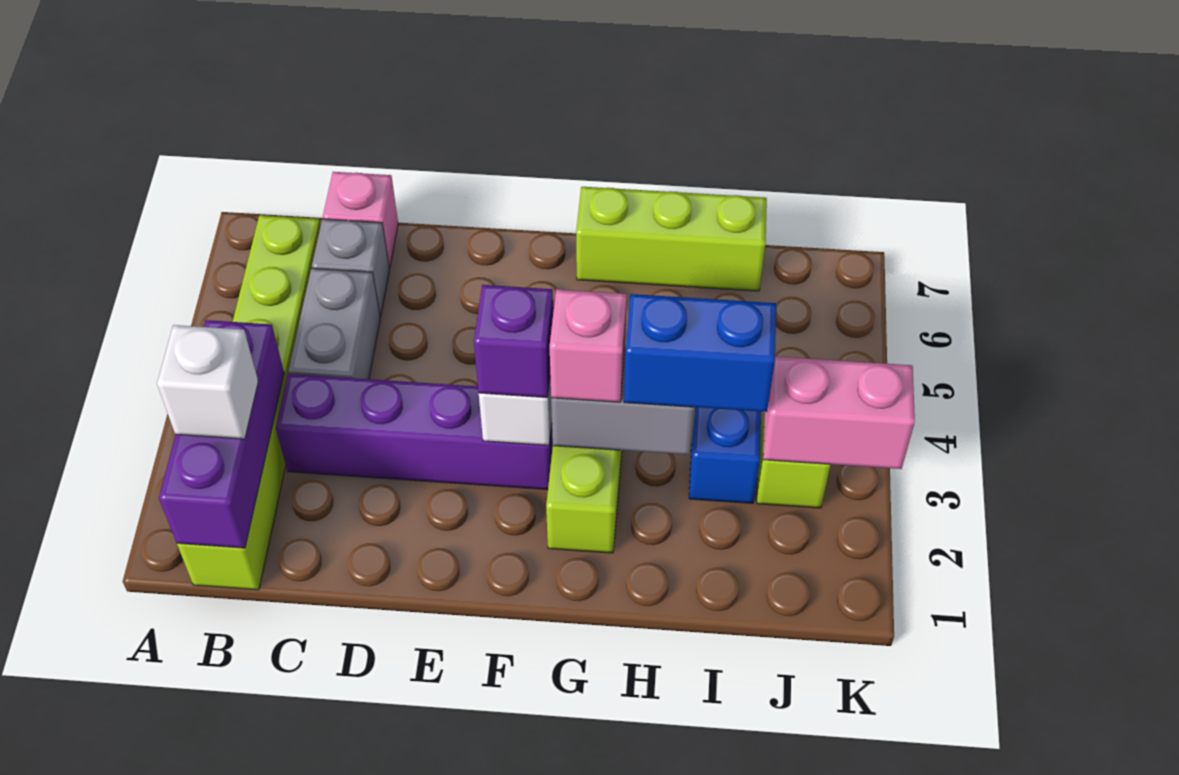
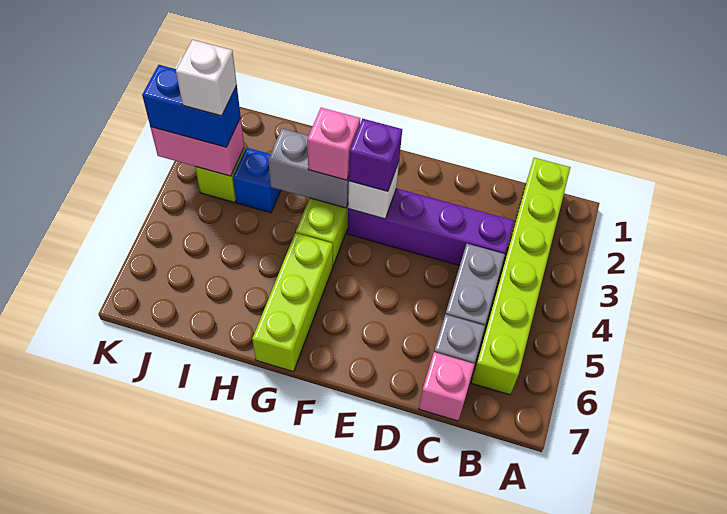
purple 1x3 brick [159,320,284,548] -> none
white 1x1 brick [157,325,258,439] -> white 1x1 brick moved to [176,40,237,116]
lime 1x3 brick [576,187,767,291] -> lime 1x3 brick turned to [252,233,333,372]
blue 1x2 brick [624,294,776,412] -> blue 1x2 brick moved to [142,65,241,147]

